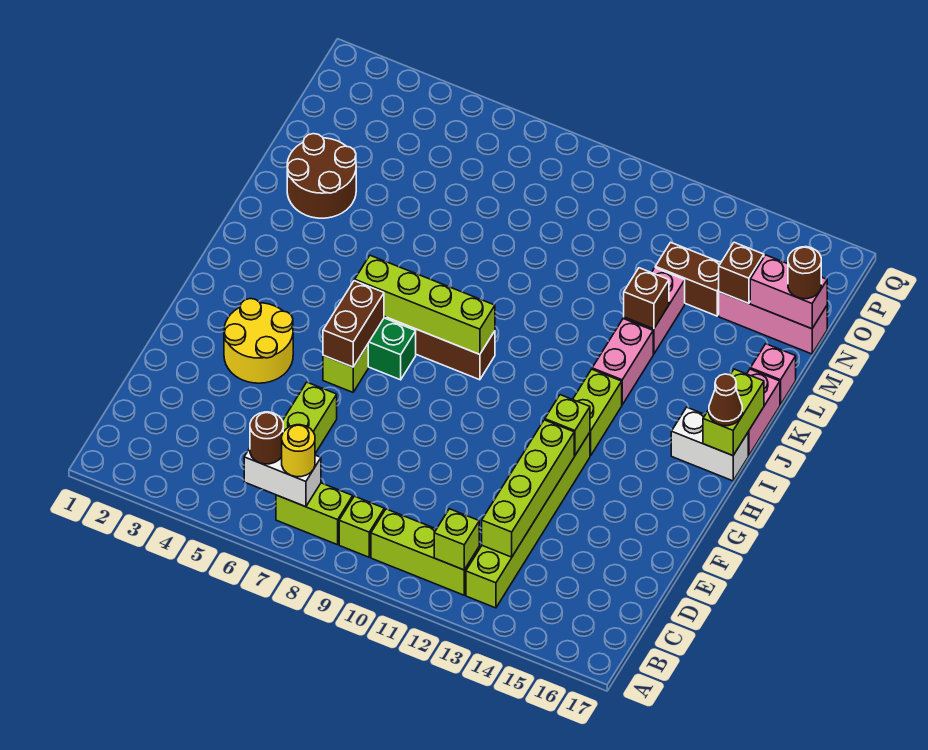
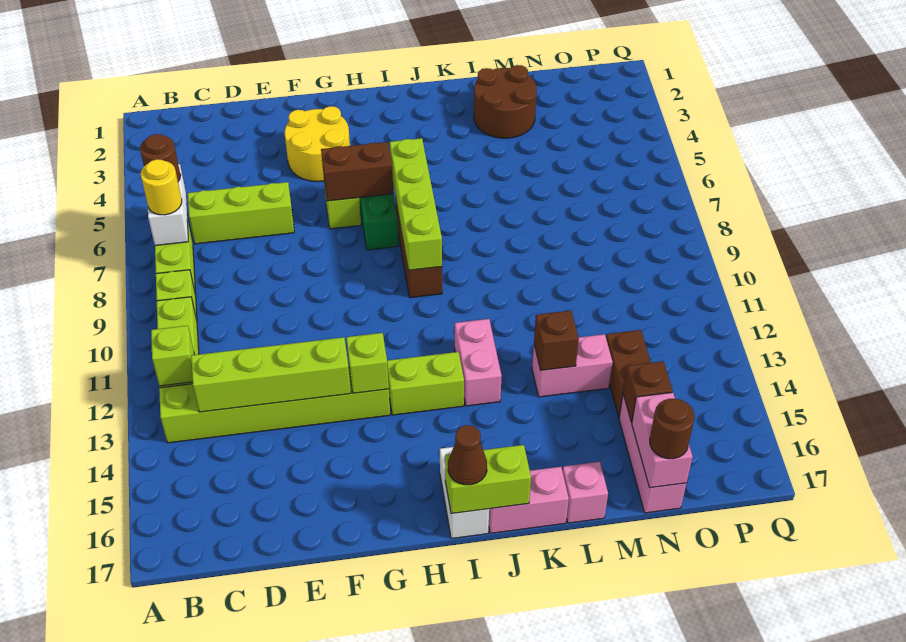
pink 1x2 brick [592,318,653,405] -> pink 1x2 brick turned to [455,319,501,406]

